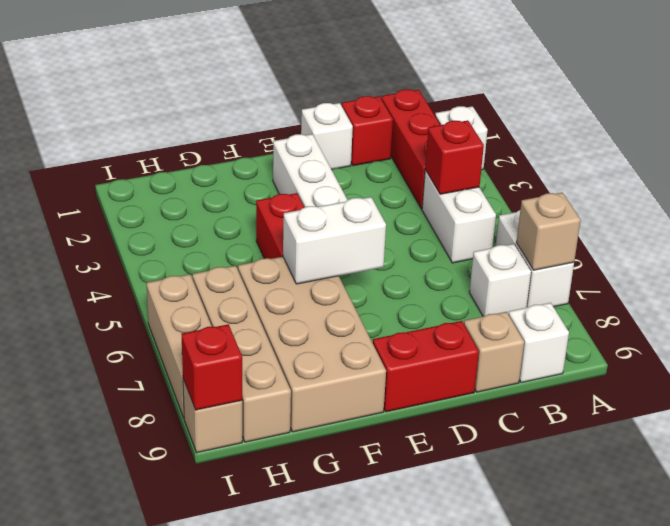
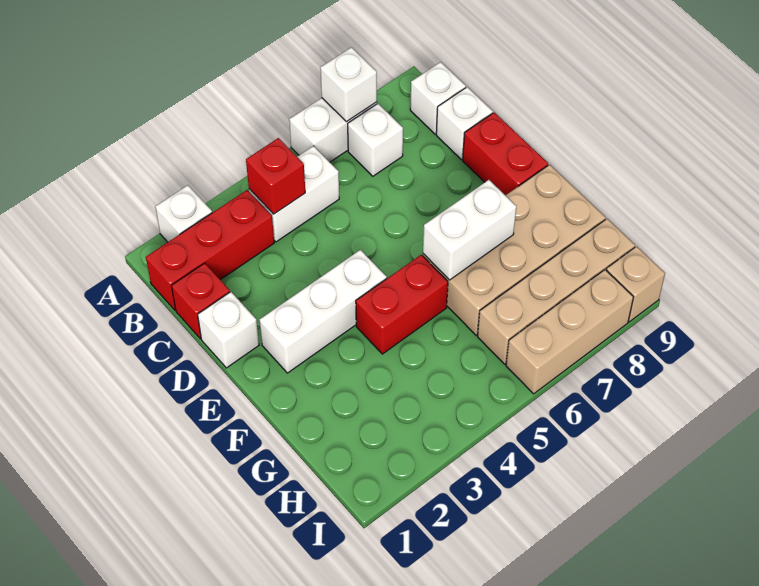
tan 1x1 brick [516,193,581,270] -> white 1x1 brick [320,47,377,122]
tan 1x1 brick [464,312,524,392] -> white 1x1 brick [436,87,493,160]
white 1x2 brick [283,197,386,284] -> white 1x2 brick turned to [423,180,516,280]
red 1x1 brick [182,324,242,410] -> none

